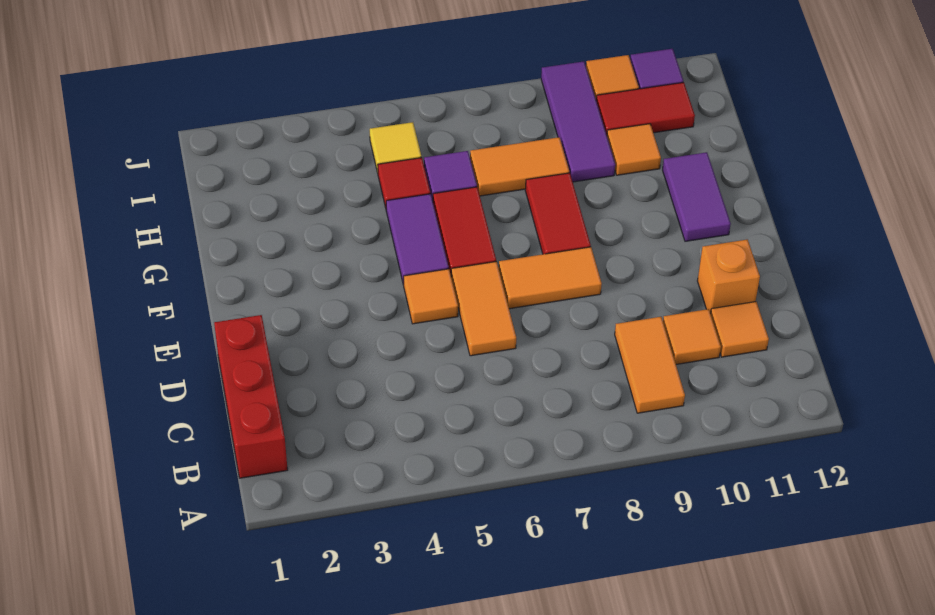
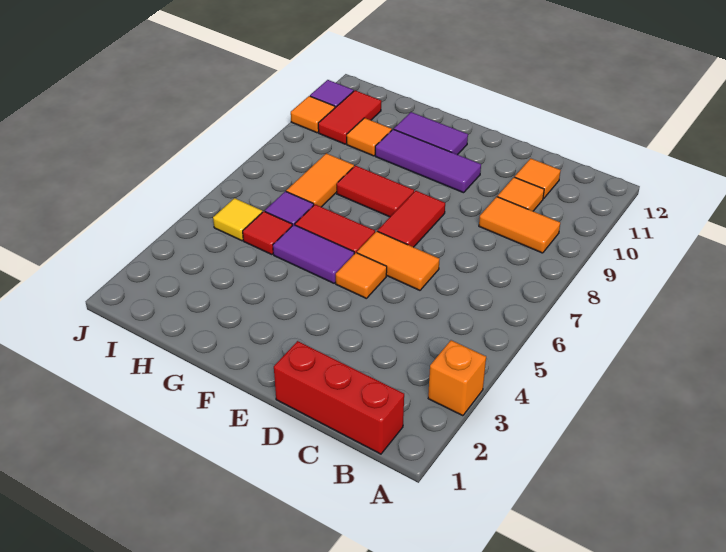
orange 1x1 brick [698,239,760,313] -> orange 1x1 brick moved to [428,340,486,416]
orange 1x2 tile [499,247,602,309] -> red 1x2 tile [378,191,445,247]
purple 1x3 tile [541,61,615,182] -> purple 1x3 tile moved to [375,129,481,193]

